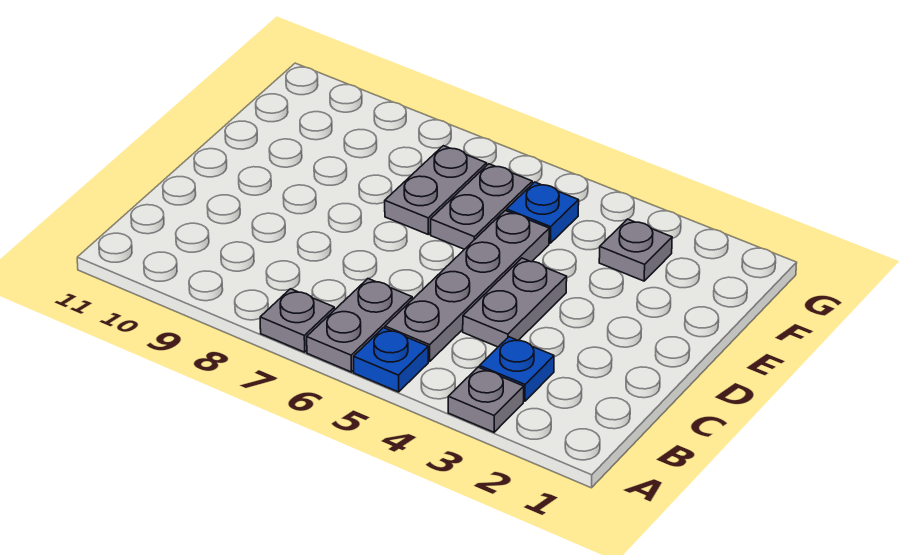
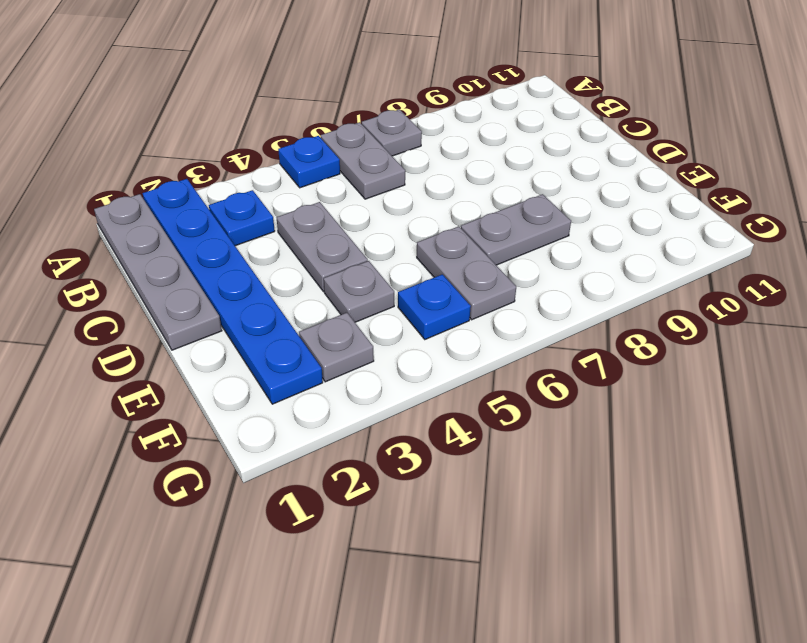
none -> blue 1x6 plate [143,179,323,404]
grey 1x1 plate [448,367,524,432] -> grey 1x1 plate moved to [324,261,394,322]
grey 1x4 plate [385,211,549,361] -> grey 1x4 plate moved to [94,194,222,350]
grey 1x2 plate [385,146,487,234] -> grey 1x2 plate turned to [461,194,571,265]

